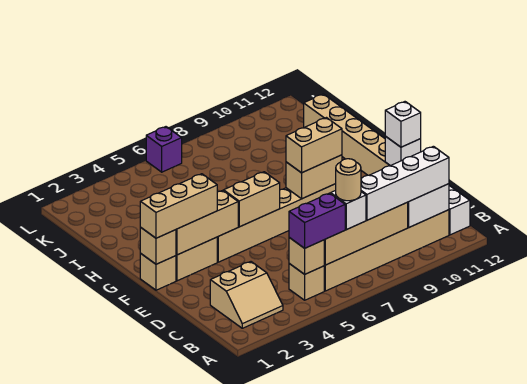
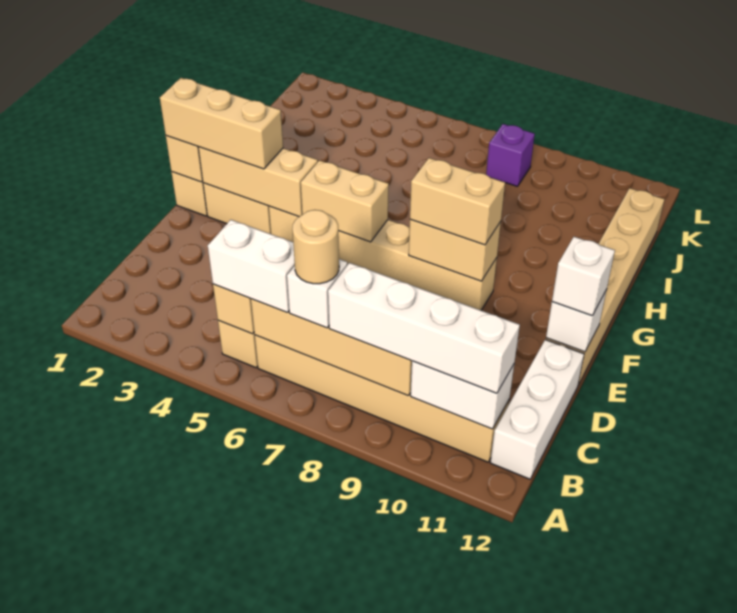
tan 2x2 slope [210,262,283,328] -> none
purple 1x2 brick [289,193,345,248] -> white 1x2 brick [208,220,295,313]
purple 1x1 brick [146,127,182,172] -> purple 1x1 brick moved to [486,124,535,187]

